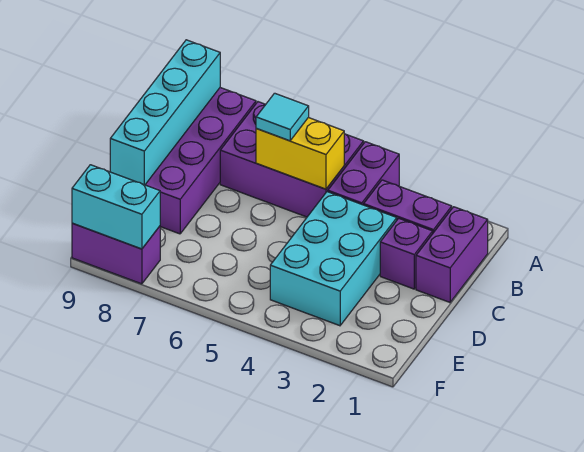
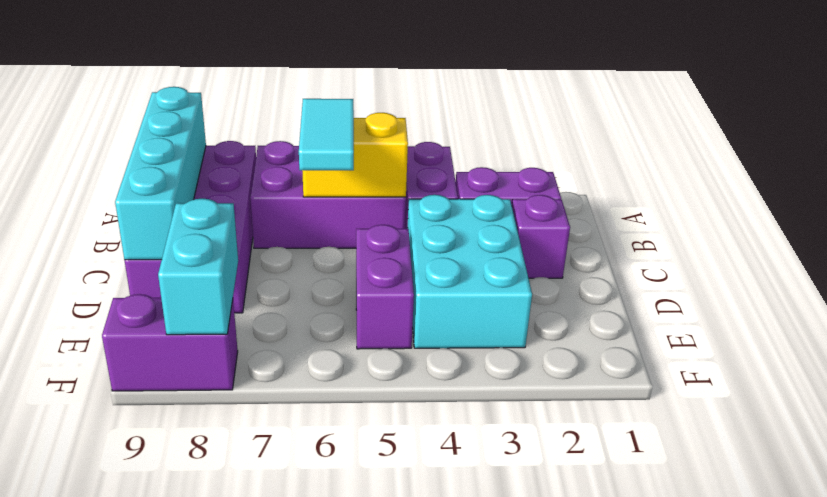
purple 1x2 brick [416,207,488,302] -> purple 1x2 brick moved to [356,225,414,349]
cyan 1x1 tile [256,93,309,141] -> cyan 1x2 tile [299,99,354,170]
cyan 1x2 brick [72,165,160,249] -> cyan 1x2 brick turned to [158,198,238,335]

